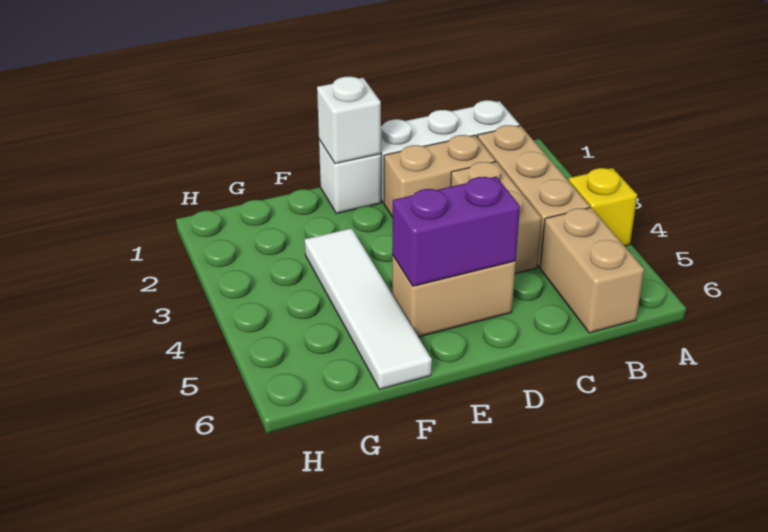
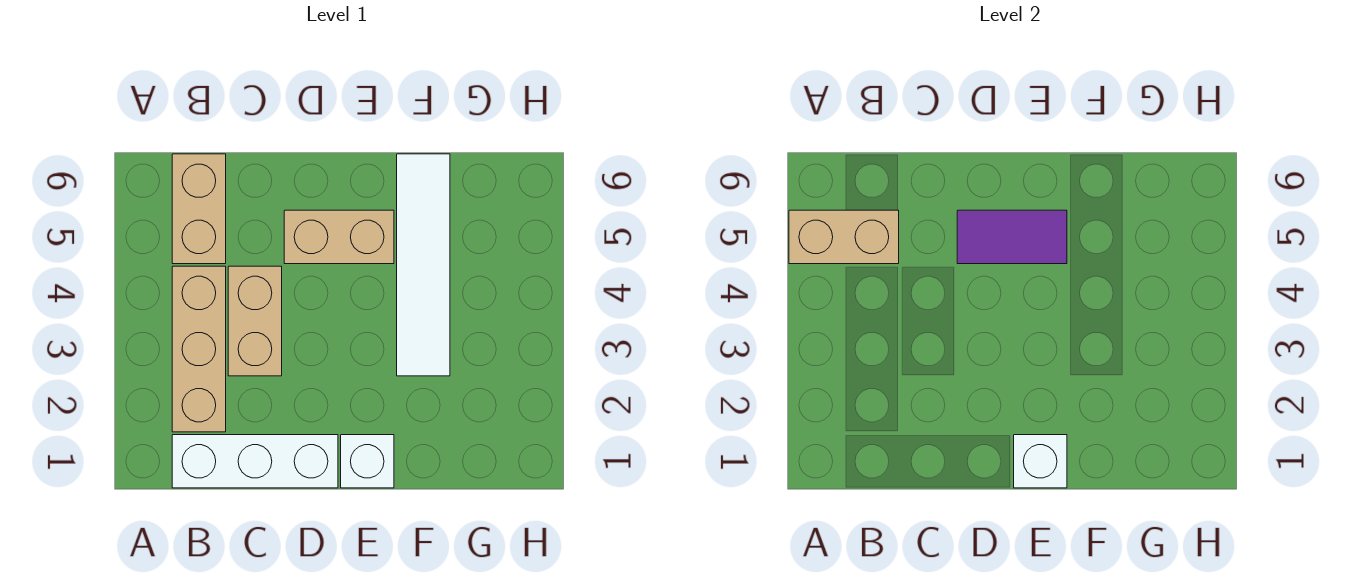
yellow 1x1 brick [568,168,637,246] -> none
tan 1x2 brick [384,135,495,217] -> tan 1x2 brick moved to [789,210,899,264]
purple 1x2 brick [392,177,520,286] -> purple 1x2 tile [957,210,1067,264]

